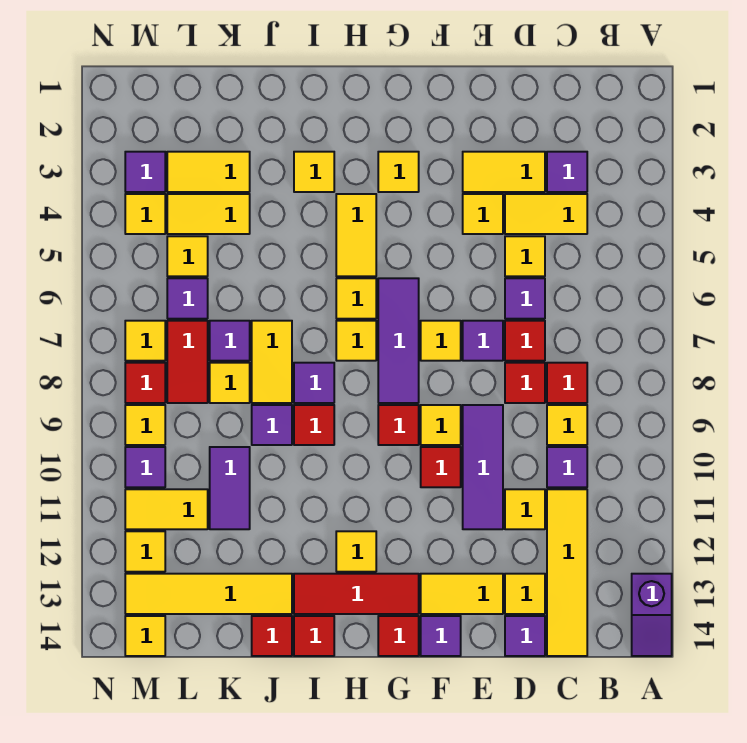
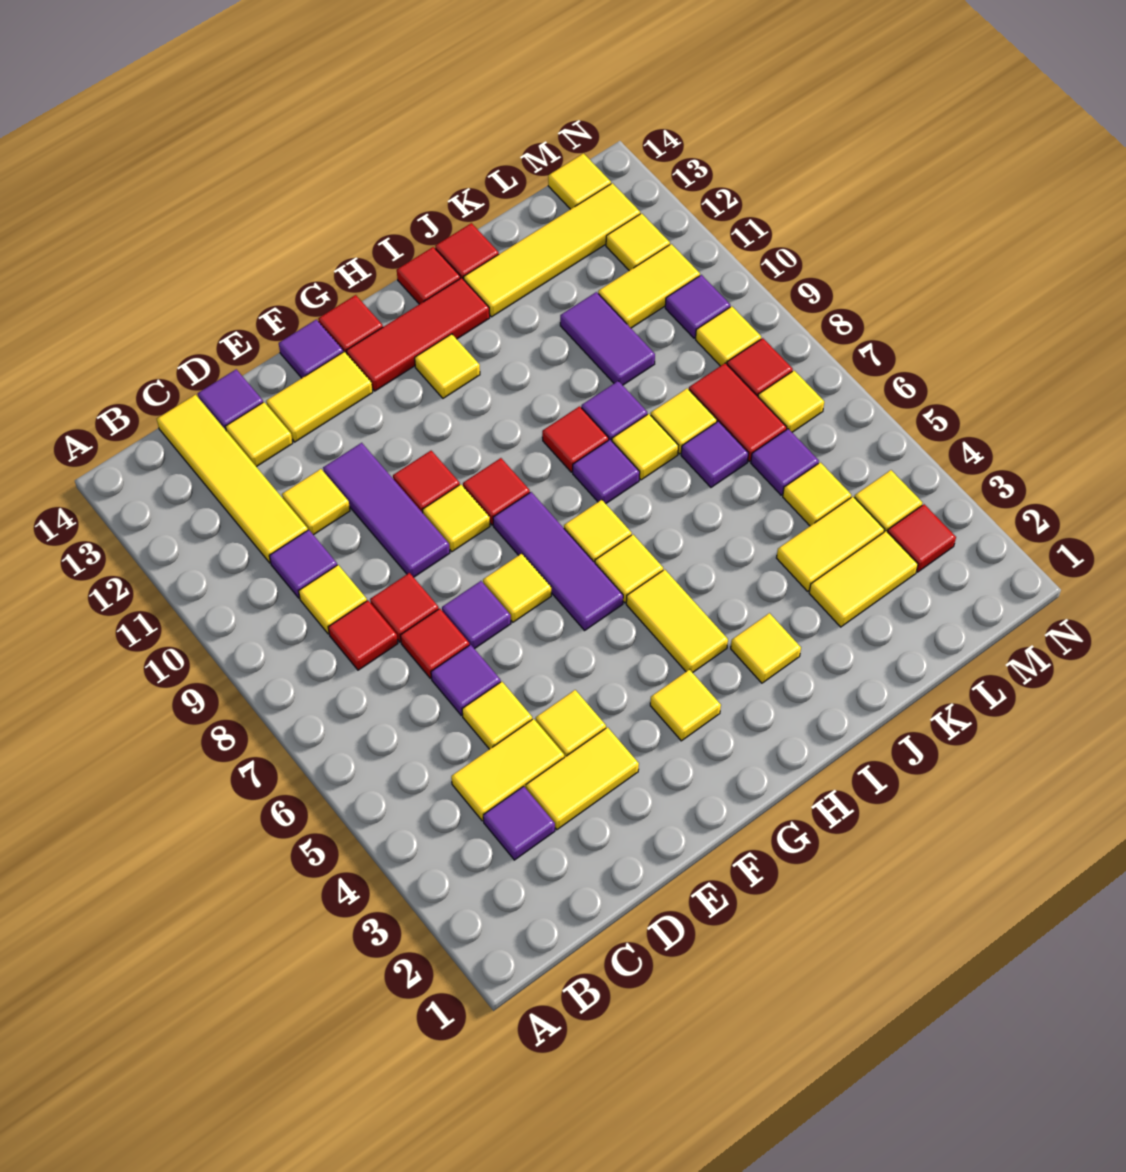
purple 1x2 slope [632,574,672,656] -> none
yellow 1x2 tile [252,321,292,403] -> yellow 1x1 tile [612,414,678,480]
purple 1x1 tile [125,152,165,192] -> red 1x1 tile [888,504,956,572]

